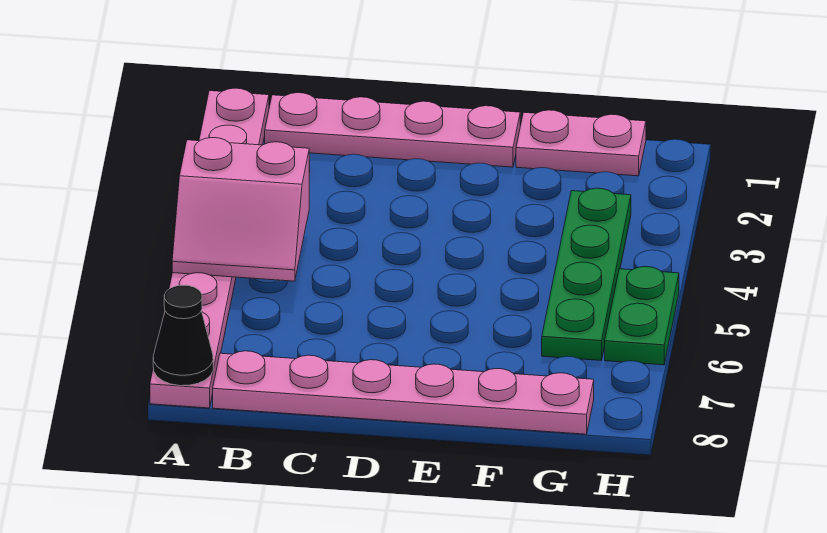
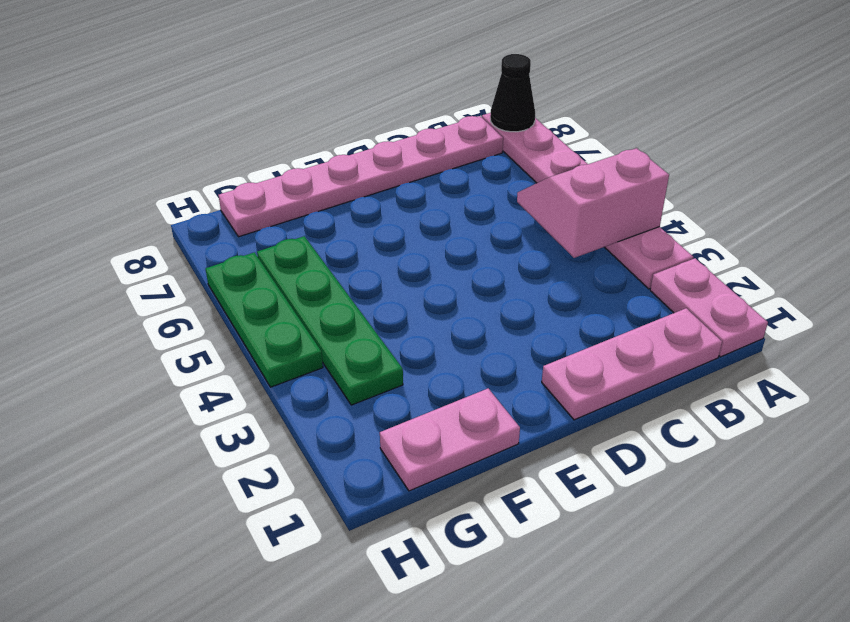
pink 1x4 plate [265,93,520,167] -> pink 1x3 plate [542,308,722,420]
green 1x2 plate [605,267,679,365] -> green 1x3 plate [205,252,323,387]

